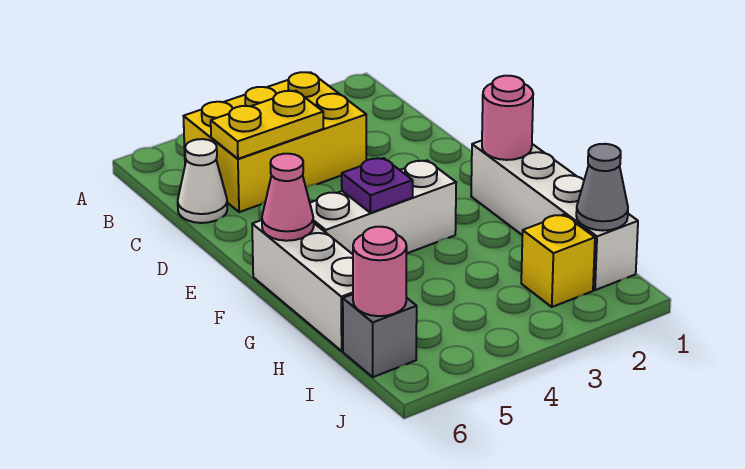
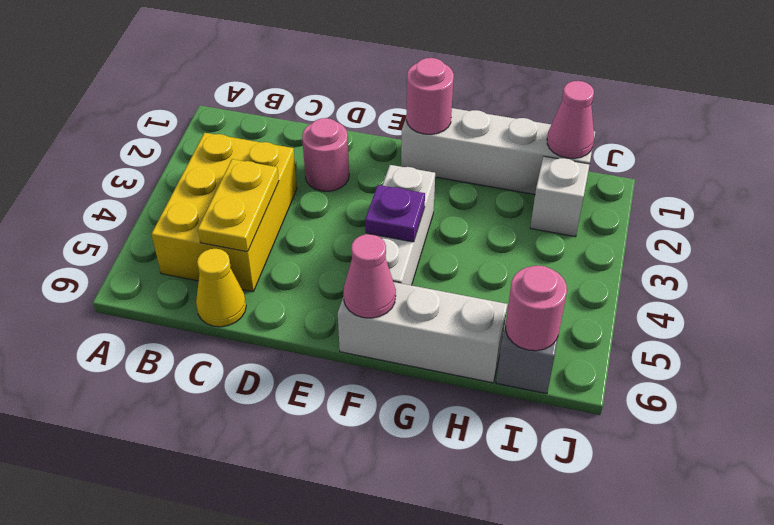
white 1x1 cone [178,139,227,223] -> yellow 1x1 cone [196,249,246,327]
none -> pink 1x1 round brick [302,118,349,191]
grey 1x1 cone [576,144,628,231] -> pink 1x1 cone [547,81,594,159]
yellow 1x1 brick [521,215,595,307] -> white 1x1 brick [530,156,590,237]

